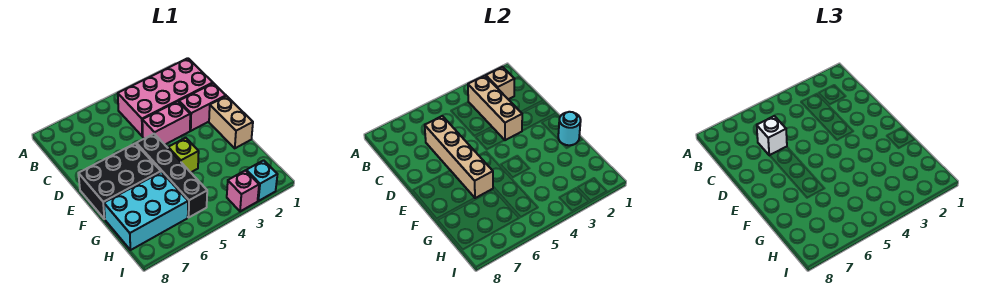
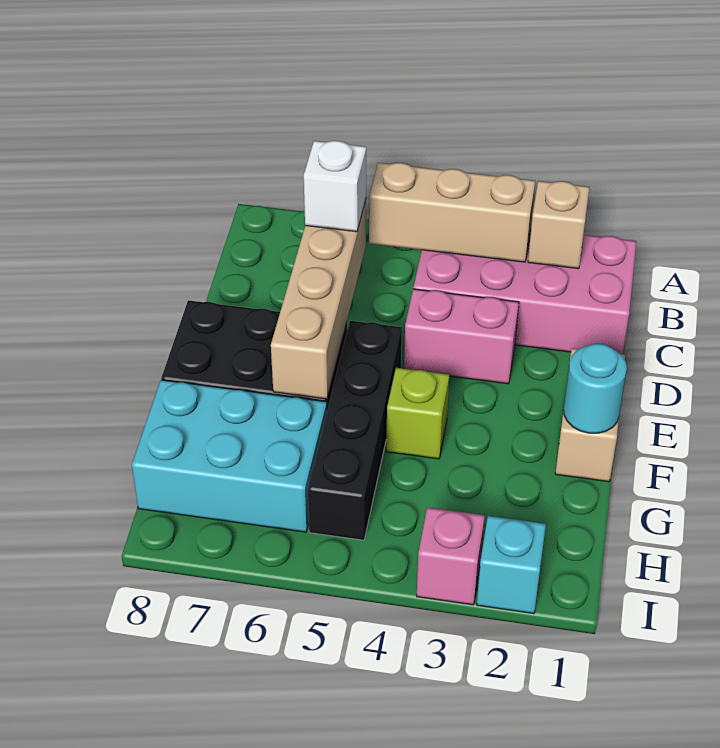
tan 1x3 brick [468,76,522,140] -> tan 1x3 brick turned to [369,163,535,262]
pink 1x2 brick [179,83,226,131] -> none

